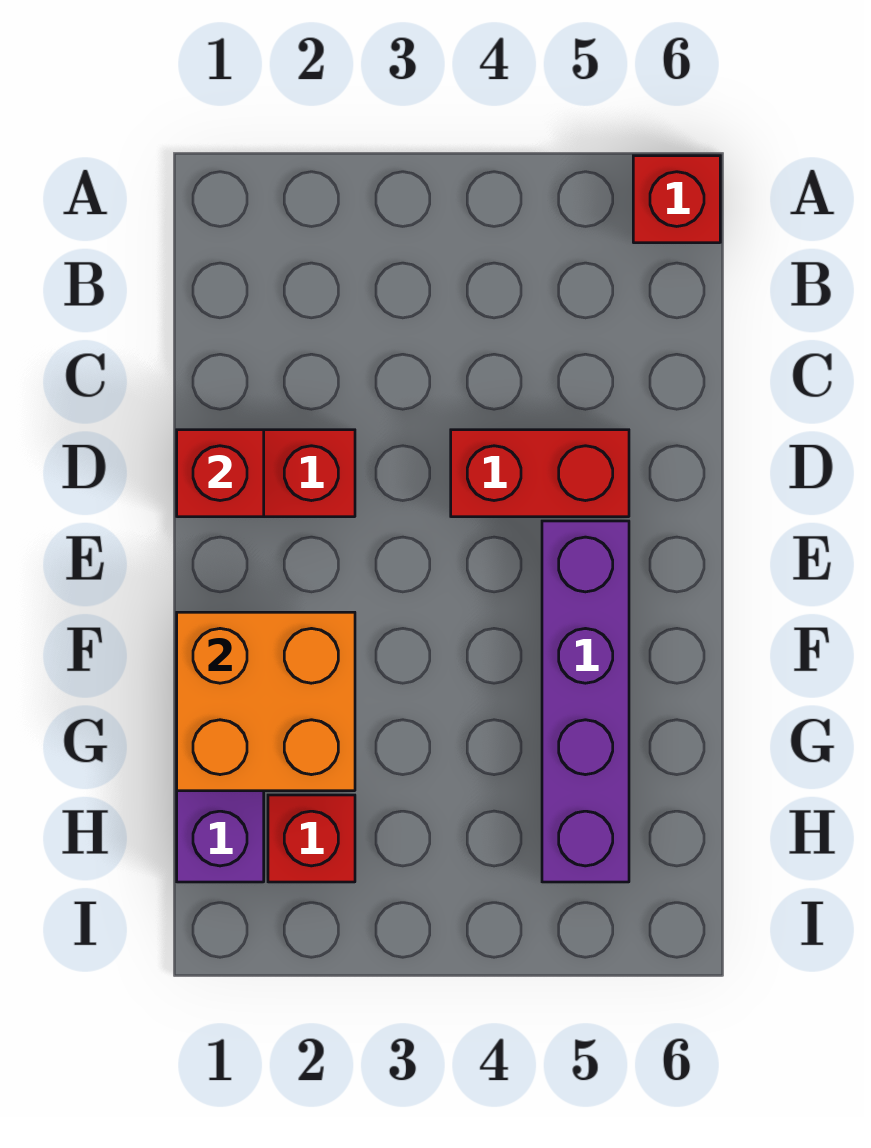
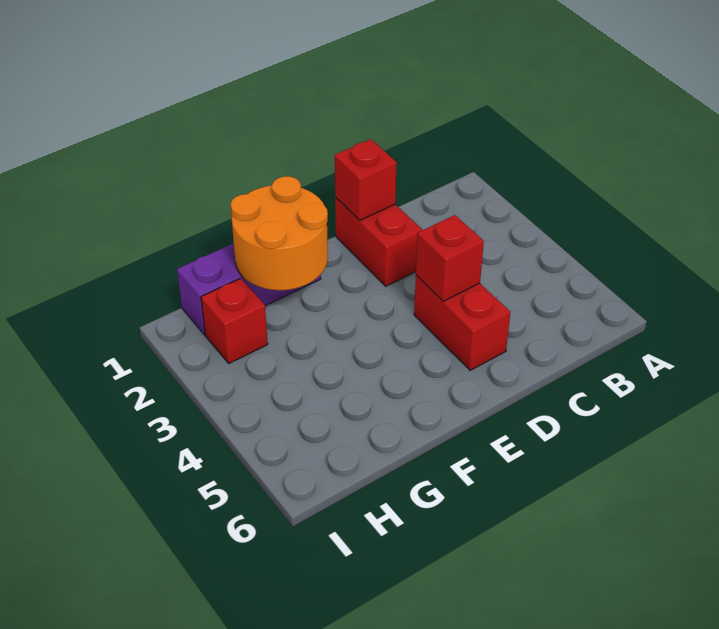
red 1x1 brick [633,156,720,243] -> red 1x1 brick moved to [416,215,484,301]
purple 1x4 brick [542,521,629,882] -> none
orange 2x2 brick [177,612,355,791] -> orange 2x2 round brick [231,176,328,290]

